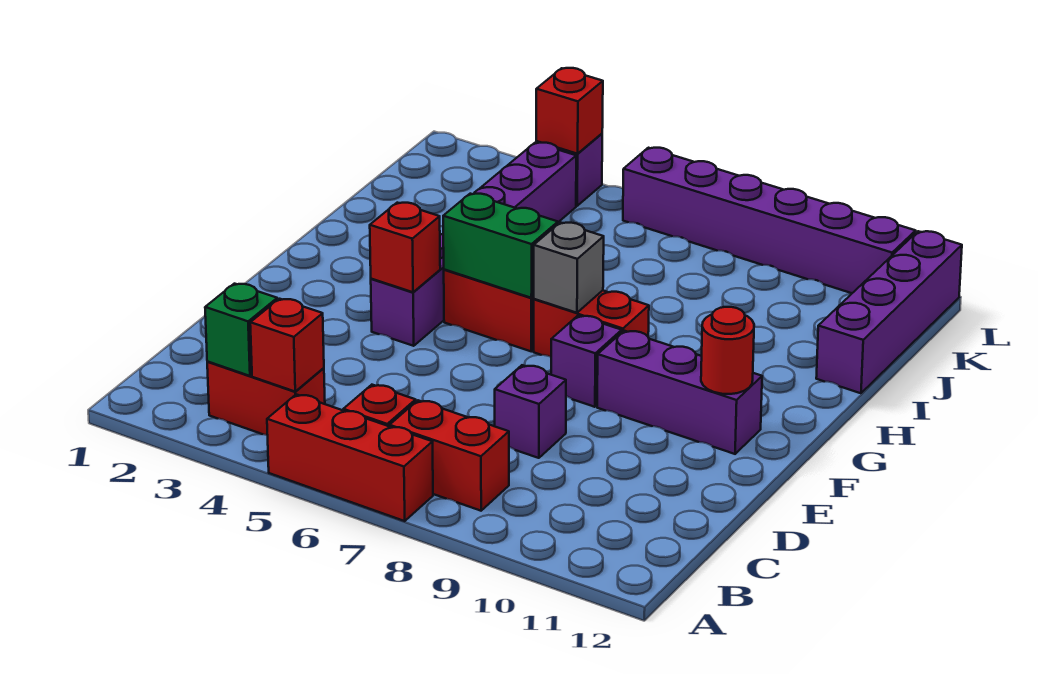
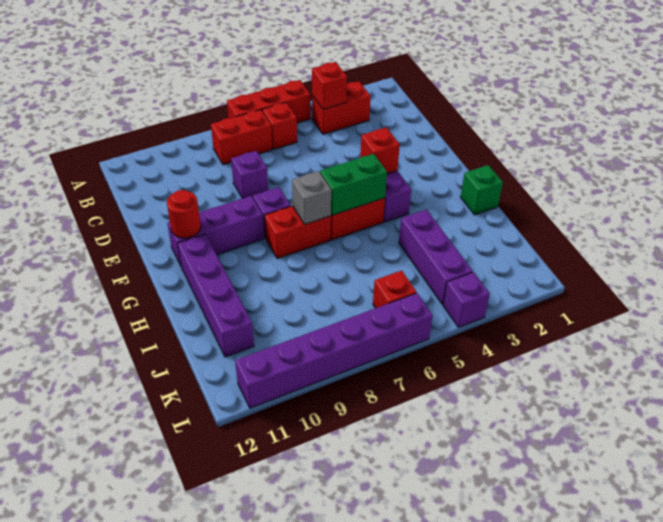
green 1x1 brick [205,284,277,376] -> green 1x1 brick moved to [461,165,503,215]
purple 1x4 brick [816,231,962,393] -> purple 1x4 brick moved to [177,234,254,357]
red 1x1 brick [536,68,603,154] -> red 1x1 brick moved to [373,270,416,308]

